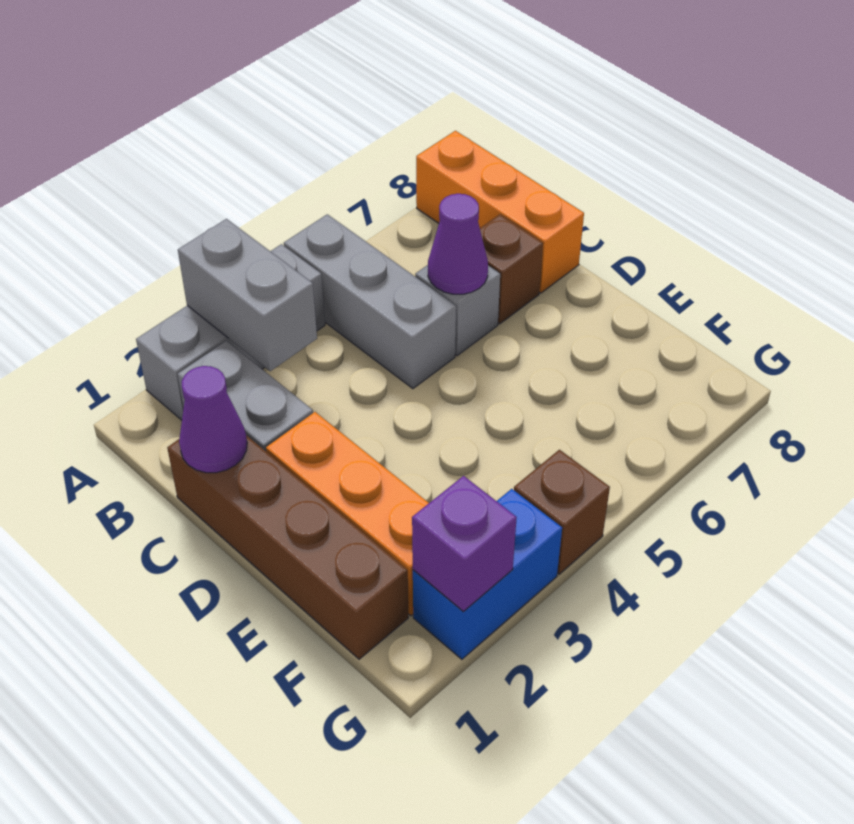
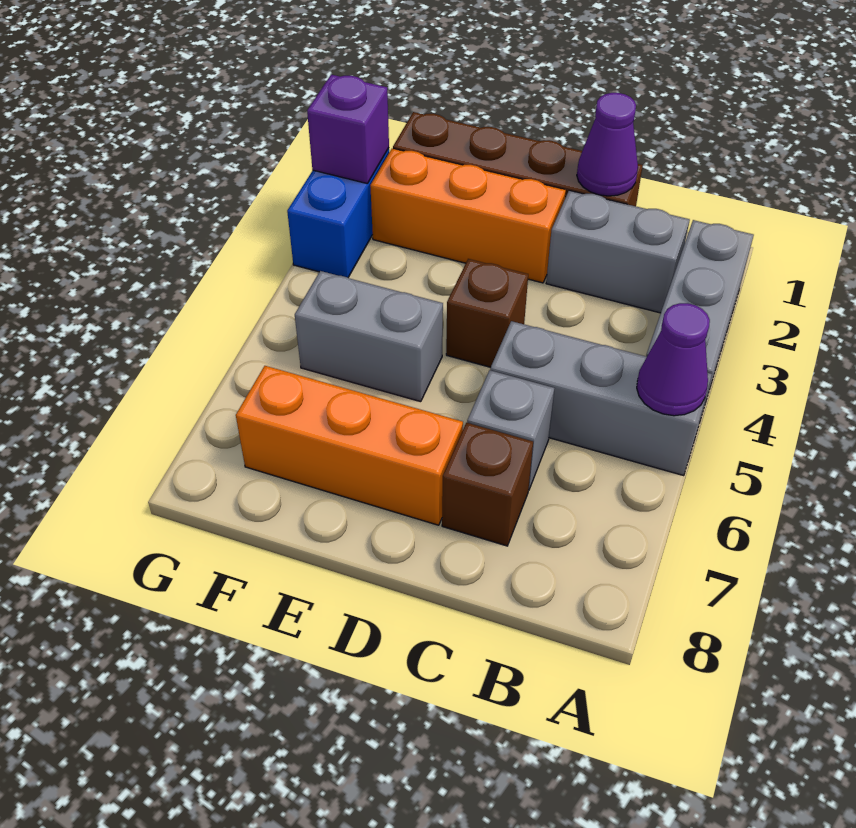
grey 1x2 brick [178,219,317,371] -> grey 1x2 brick moved to [295,271,443,402]
orange 1x3 brick [416,131,584,293] -> orange 1x3 brick moved to [236,366,463,525]
purple 1x1 cone [428,194,488,294] -> purple 1x1 cone moved to [637,303,710,416]
brown 1x1 brick [514,450,610,574] -> brown 1x1 brick moved to [446,259,528,367]

